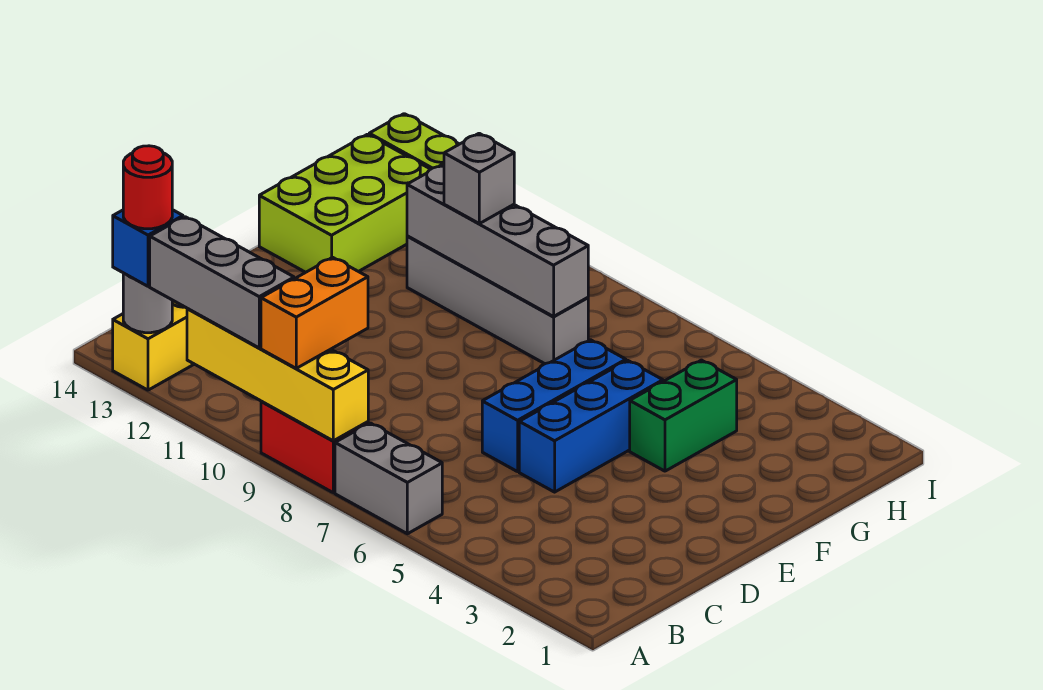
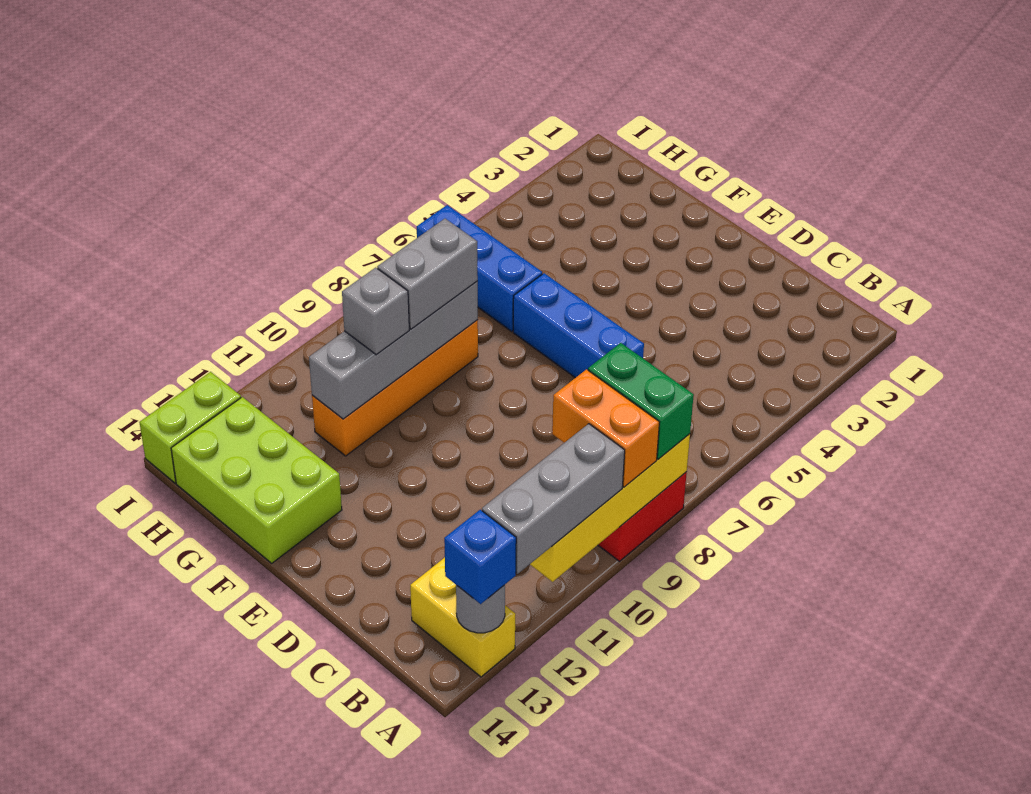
grey 1x2 brick [335,423,442,534] -> grey 1x2 brick moved to [377,219,478,329]
red 1x1 round brick [123,146,172,229] -> none
blue 1x3 brick [519,360,663,492] -> blue 1x3 brick moved to [417,205,542,331]
green 1x2 brick [630,360,737,471] -> green 1x2 brick moved to [588,343,694,459]
grey 1x4 brick [407,236,588,364] -> orange 1x4 brick [312,320,478,456]

